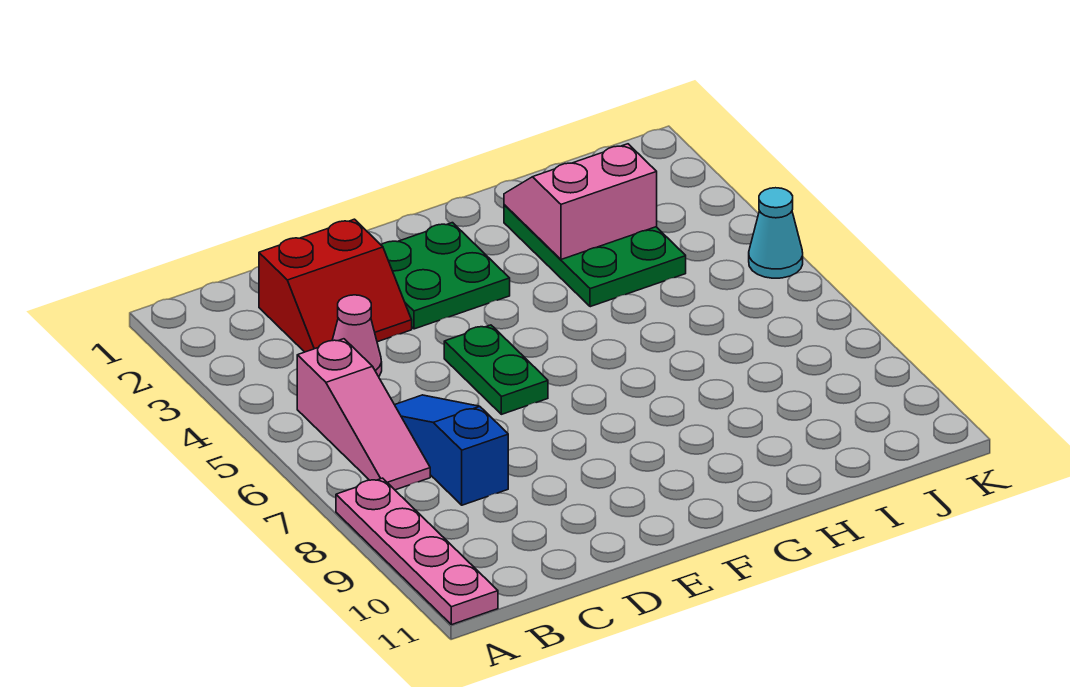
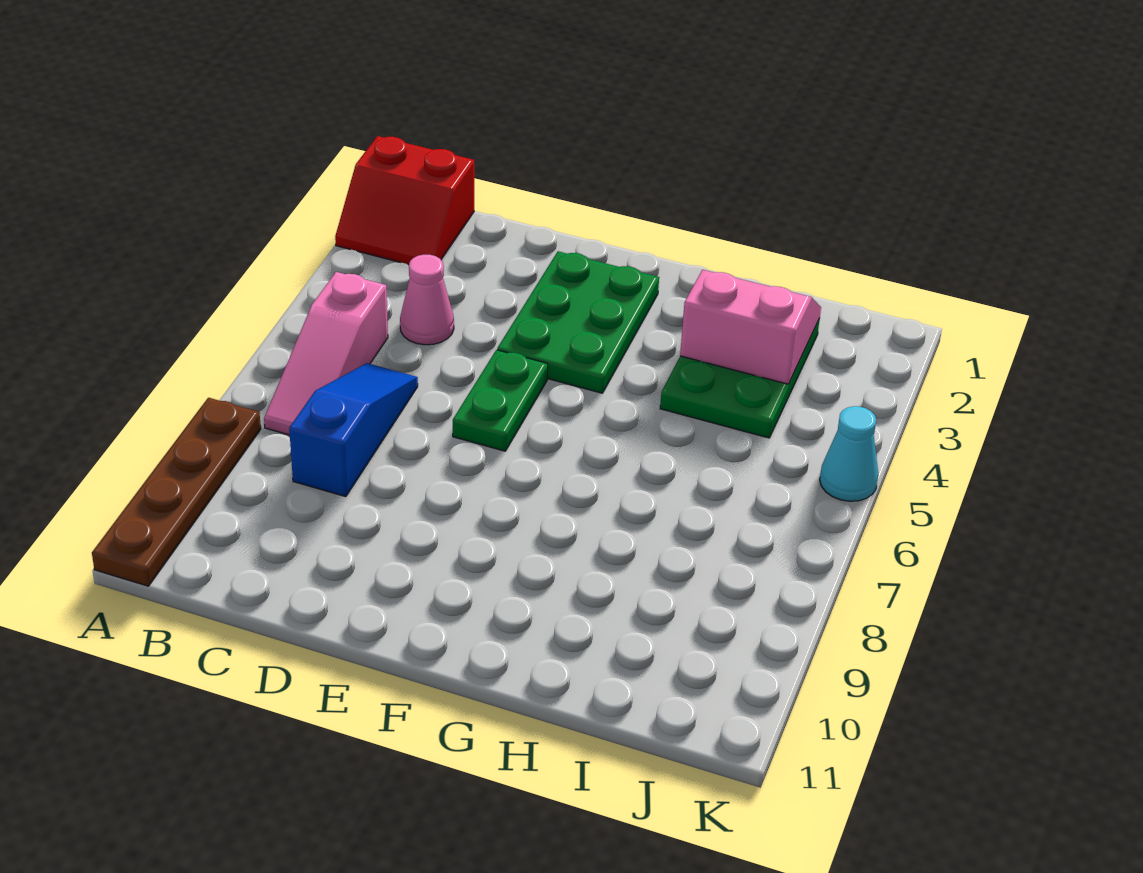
pink 1x4 plate [336,478,498,625] -> brown 1x4 plate [92,398,261,586]
red 2x2 slope [259,219,412,352] -> red 2x2 slope moved to [335,136,474,265]
green 2x2 plate [381,223,510,329] -> green 2x3 plate [497,251,659,393]

